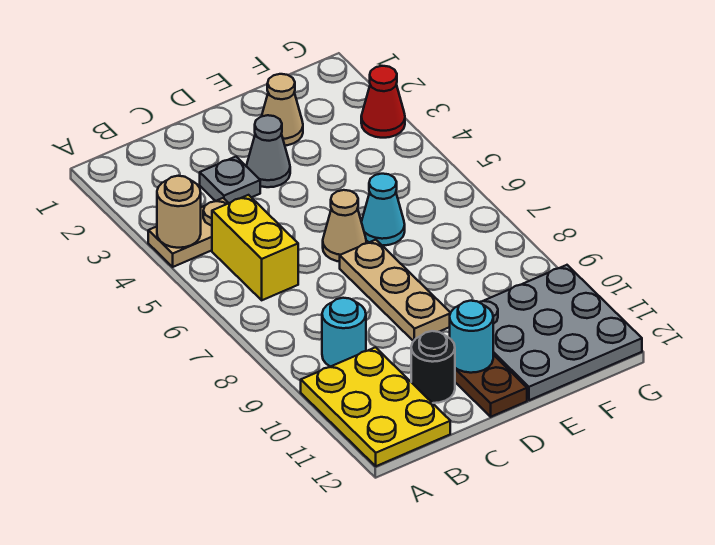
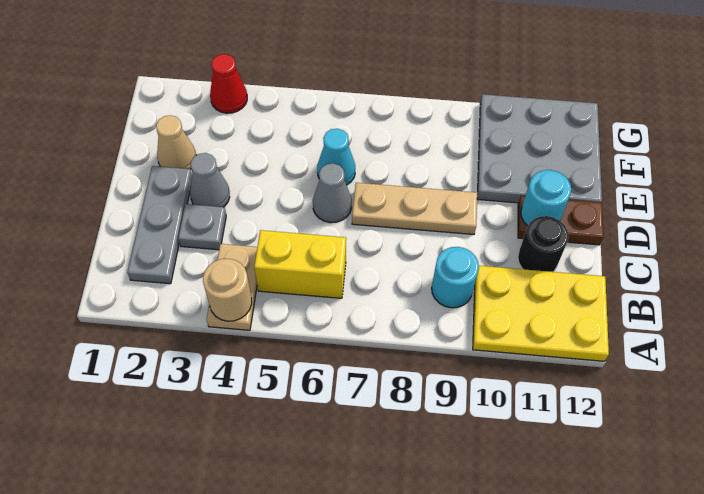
none -> grey 1x3 plate [127,166,192,284]
tan 1x1 cone [323,190,366,262] -> grey 1x1 cone [313,163,352,223]

